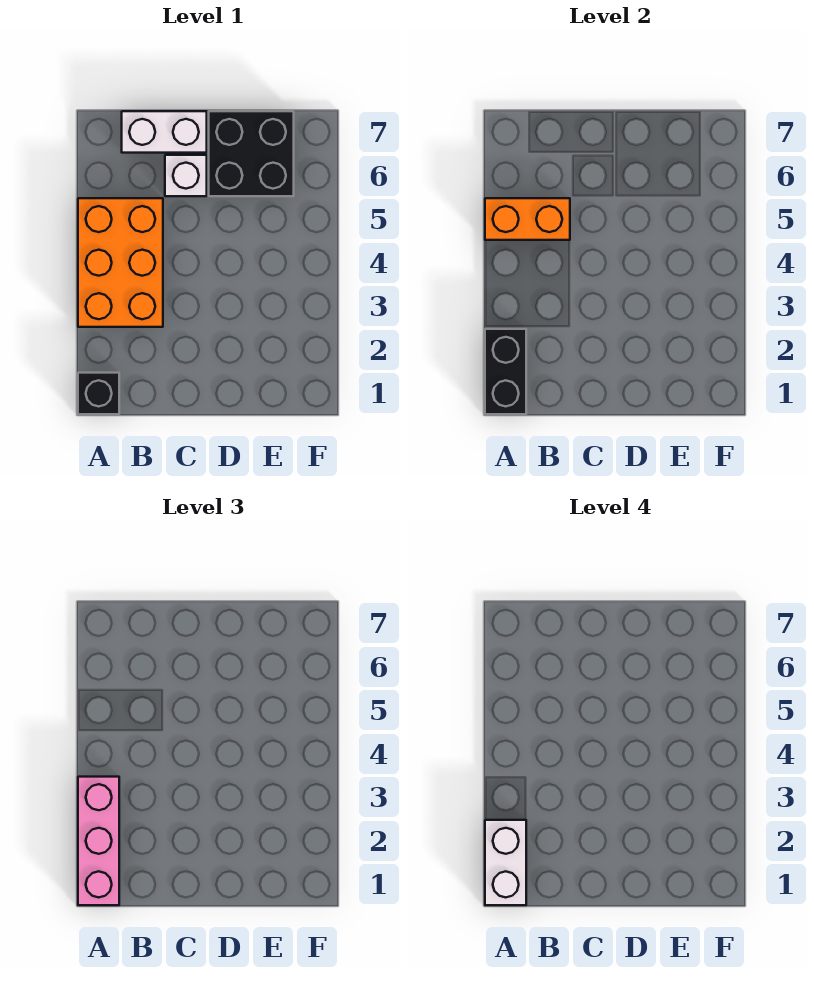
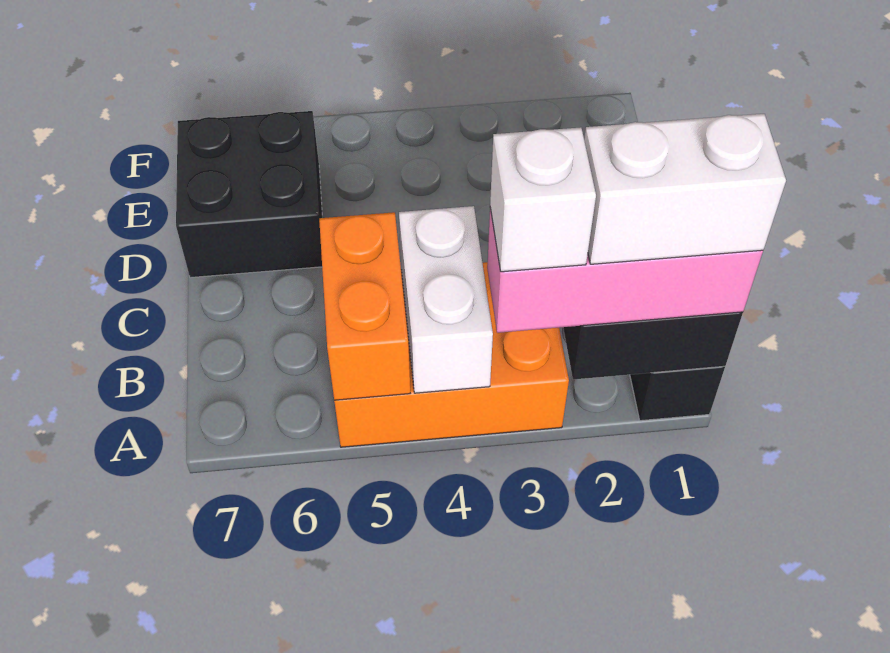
white 1x2 brick [122,111,207,153] -> white 1x2 brick moved to [399,206,493,393]
white 1x1 brick [165,155,207,196] -> white 1x1 brick moved to [490,127,596,272]

